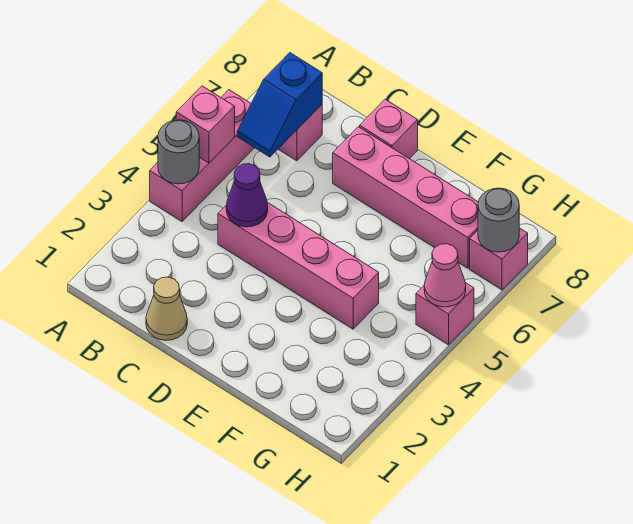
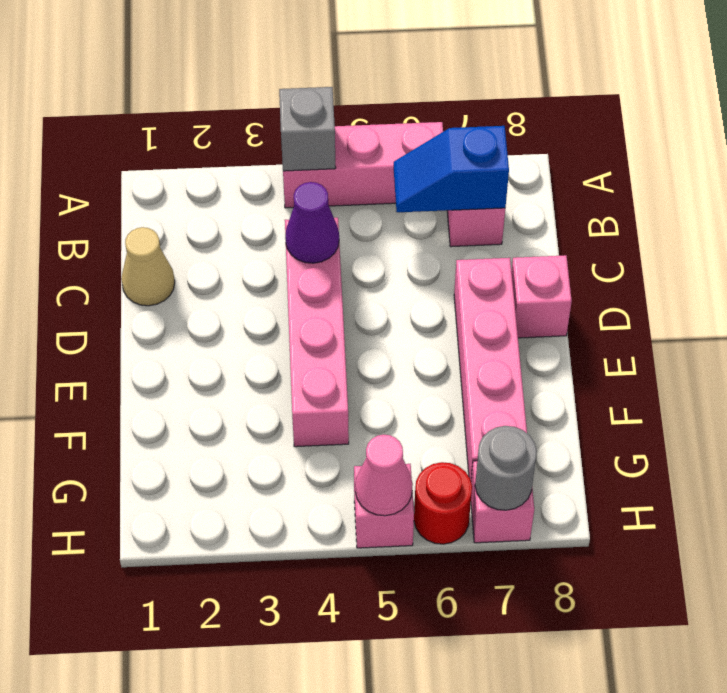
grey 1x1 round brick [158,120,199,184] -> grey 1x1 brick [279,87,336,171]
pink 1x1 brick [176,86,235,163] -> none
none -> red 1x1 round brick [414,462,472,544]

